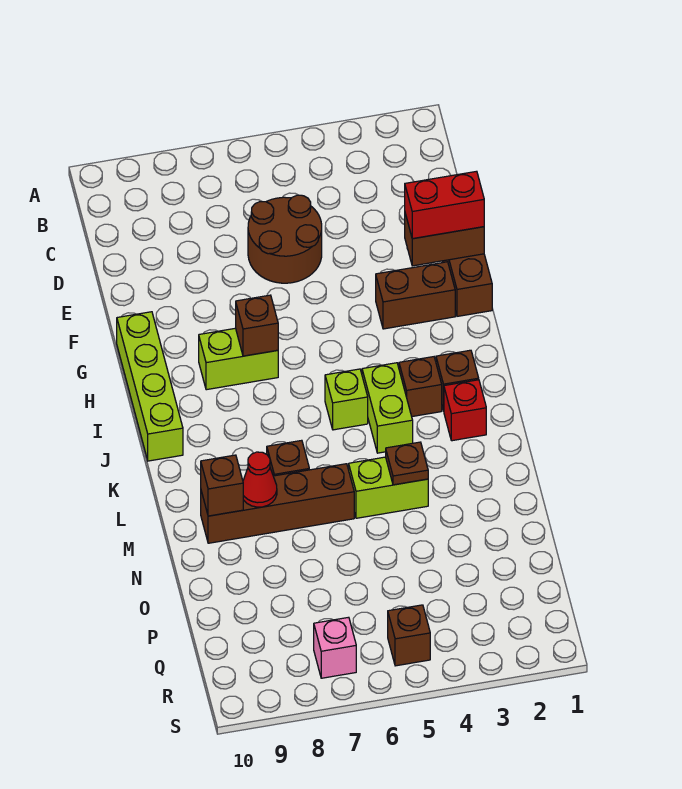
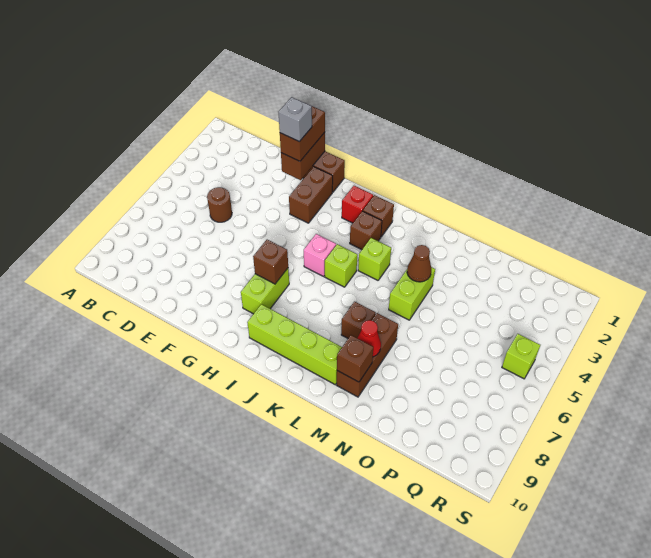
brown 2x2 round brick [248,195,322,283] -> brown 1x1 round brick [207,187,232,222]
red 1x2 brick [405,171,484,239] -> brown 1x2 brick [280,106,325,161]
none -> grey 1x1 brick [279,97,312,142]
lime 1x4 brick [117,312,183,461] -> lime 1x4 brick moved to [247,304,342,385]
lime 1x2 brick [362,363,413,453] -> lime 1x1 brick [358,238,391,280]
red 1x1 brick [444,380,486,441] -> red 1x1 brick moved to [342,186,373,223]
brown 1x1 plate [386,442,428,485] -> brown 1x1 cone [407,245,431,282]
brown 1x4 brick [201,464,354,543] -> brown 1x3 brick [337,313,398,397]
brown 1x1 brick [388,605,430,666] -> lime 1x1 brick [502,334,540,379]
pink 1x1 brick [314,617,356,678] -> pink 1x1 brick moved to [304,234,336,276]

